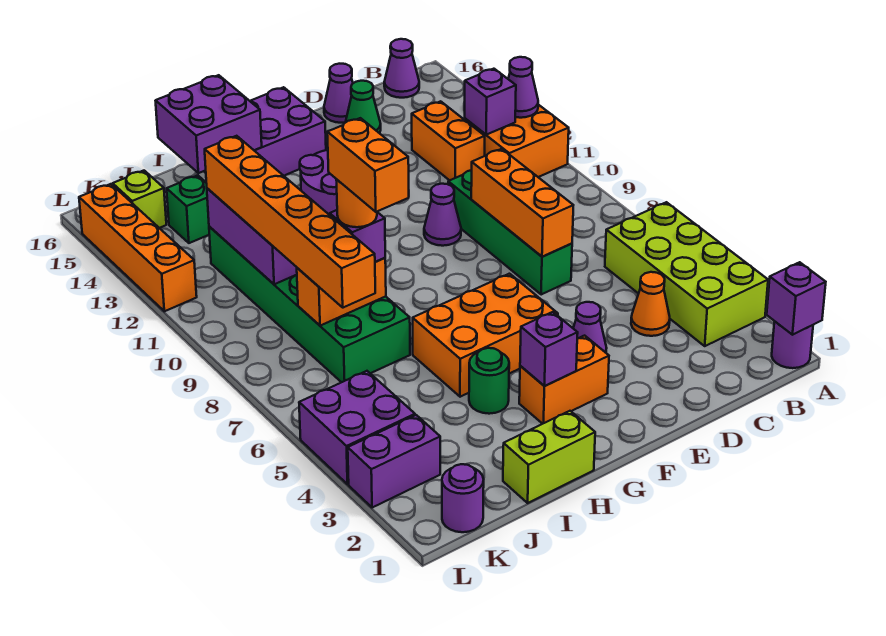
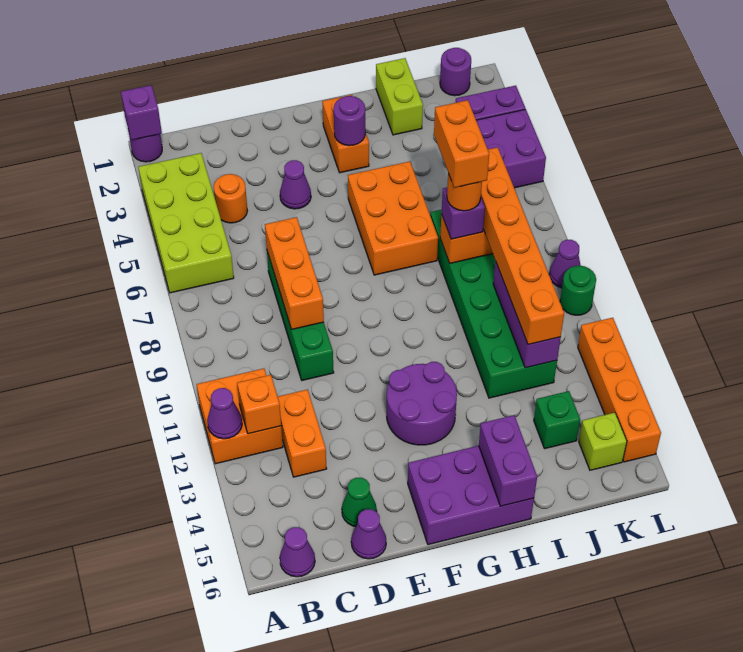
purple 1x1 brick [465,69,516,135] -> orange 1x1 brick [237,375,281,434]
orange 1x1 cone [631,272,670,336] -> orange 1x1 round brick [214,174,247,223]
purple 1x1 cone [424,184,461,246] -> purple 1x1 cone moved to [549,240,581,288]
orange 1x2 brick [519,336,609,424] -> orange 1x2 brick turned to [322,95,369,173]
orange 2x3 brick [413,274,558,397] -> orange 2x3 brick turned to [348,161,438,275]
purple 1x1 brick [520,312,578,386] -> purple 1x1 round brick [334,96,365,146]
lime 1x2 brick [503,411,595,503] -> lime 1x2 brick turned to [376,58,423,135]
green 1x1 round brick [469,348,509,414] -> green 1x1 round brick moved to [560,266,596,315]
purple 2x2 brick [156,75,262,173] -> purple 1x2 brick [479,415,537,506]

